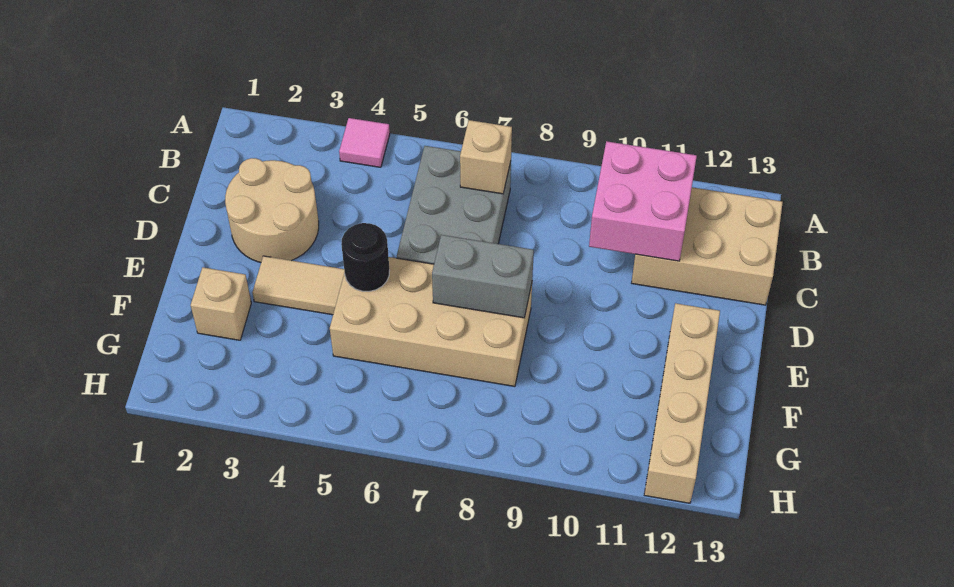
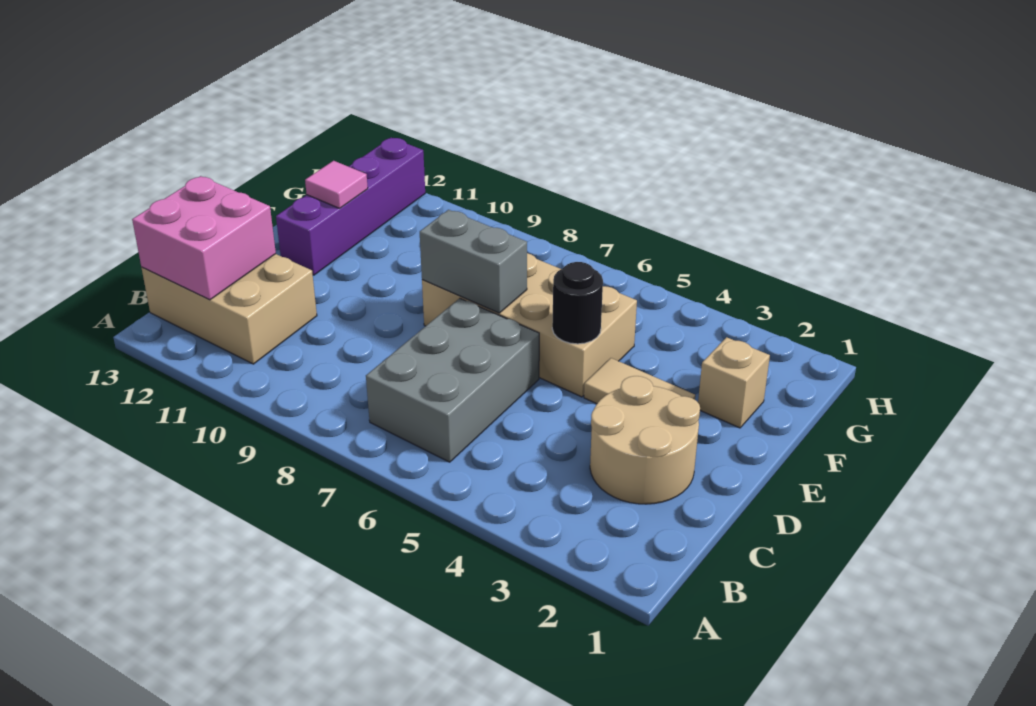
pink 1x1 tile [339,118,390,167] -> pink 1x1 tile moved to [305,161,368,208]
tan 1x1 brick [460,120,512,194] -> none
pink 2x2 brick [589,141,697,261] -> pink 2x2 brick moved to [132,176,276,300]
tan 1x4 brick [644,303,720,503] -> purple 1x4 brick [276,138,425,275]

